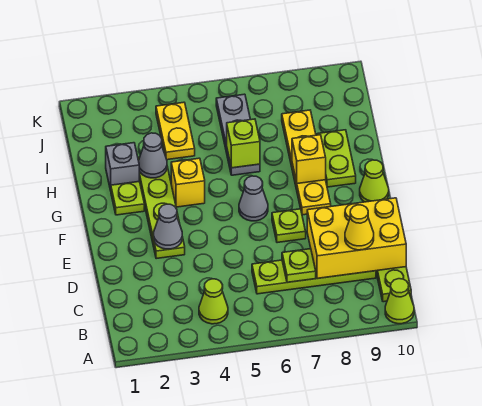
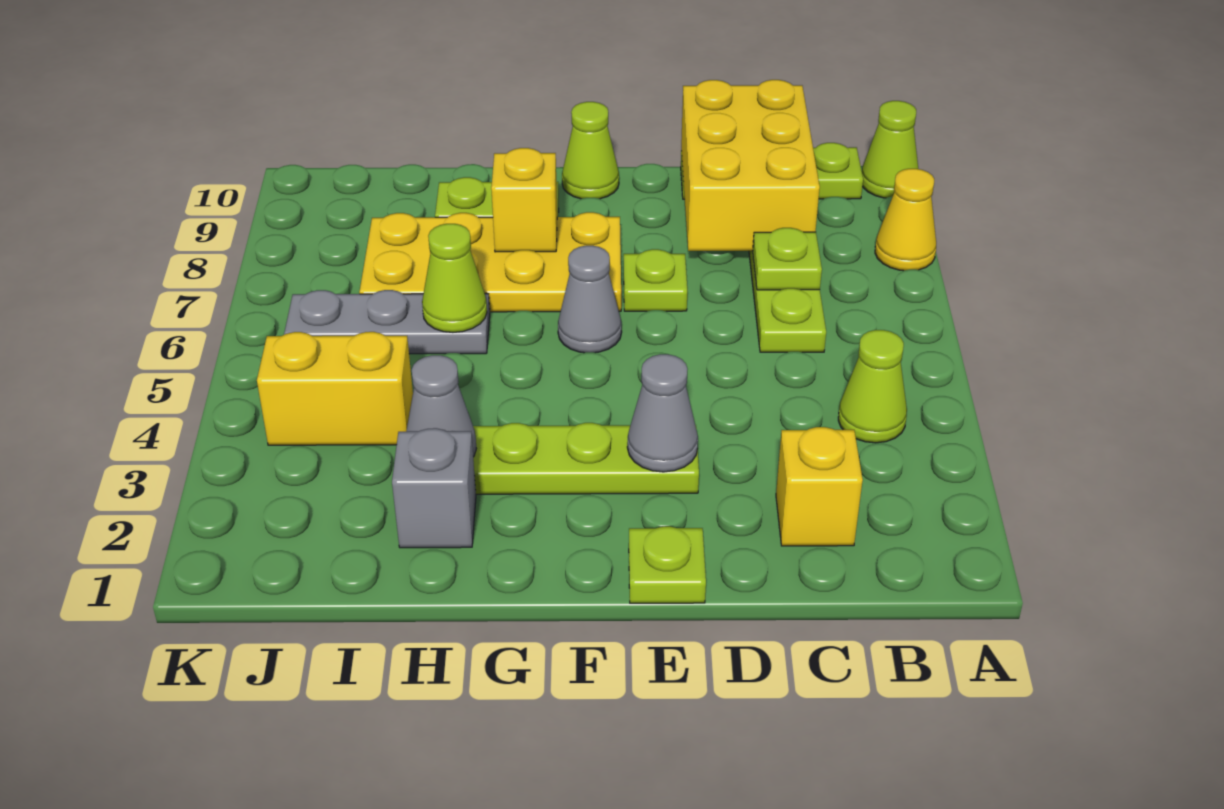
yellow 1x1 cone [345,205,374,250] -> yellow 1x1 cone moved to [875,169,936,271]
yellow 1x4 plate [282,110,331,215] -> yellow 2x4 plate [359,212,621,312]
lime 1x1 plate [111,182,144,215] -> lime 1x1 plate moved to [629,526,706,603]
yellow 1x1 brick [171,158,205,207] -> yellow 1x1 brick moved to [776,427,863,546]
lime 1x1 brick [227,119,260,168] -> lime 1x1 cone [422,224,487,332]
yellow 1x2 plate [156,102,195,160] -> yellow 1x2 brick [257,332,413,445]

